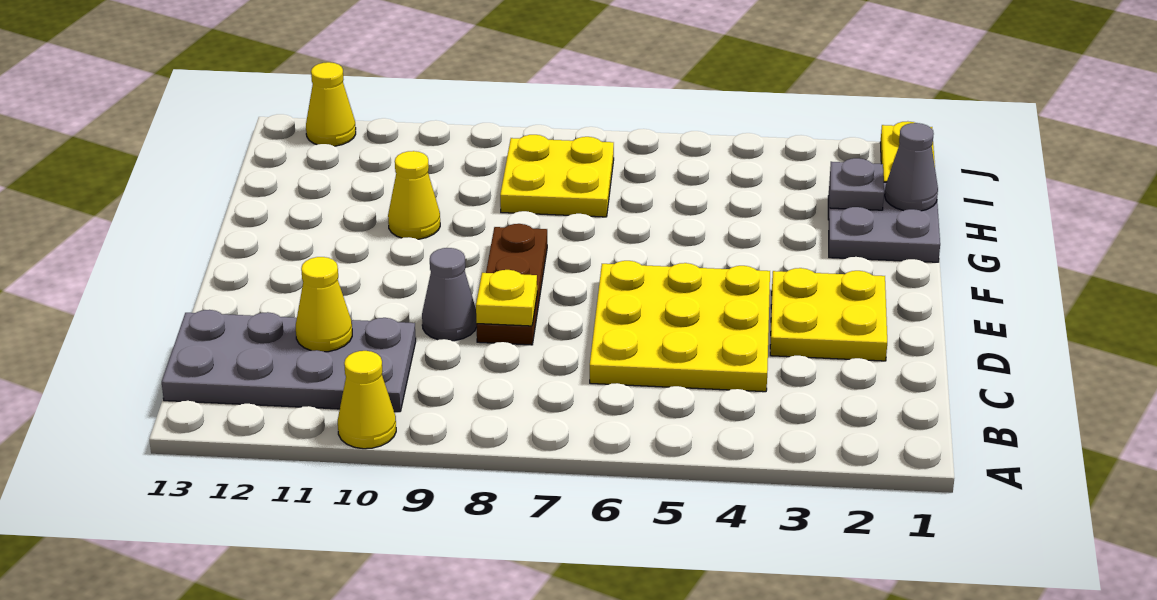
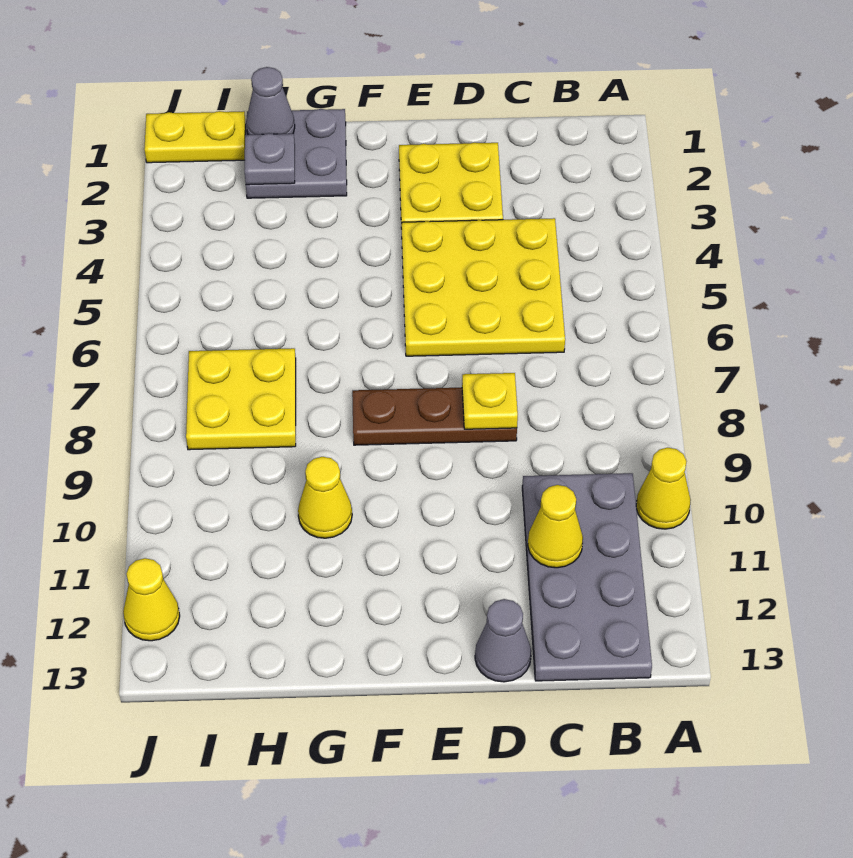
grey 1x1 cone [422,248,477,341] -> grey 1x1 cone moved to [475,599,531,682]

